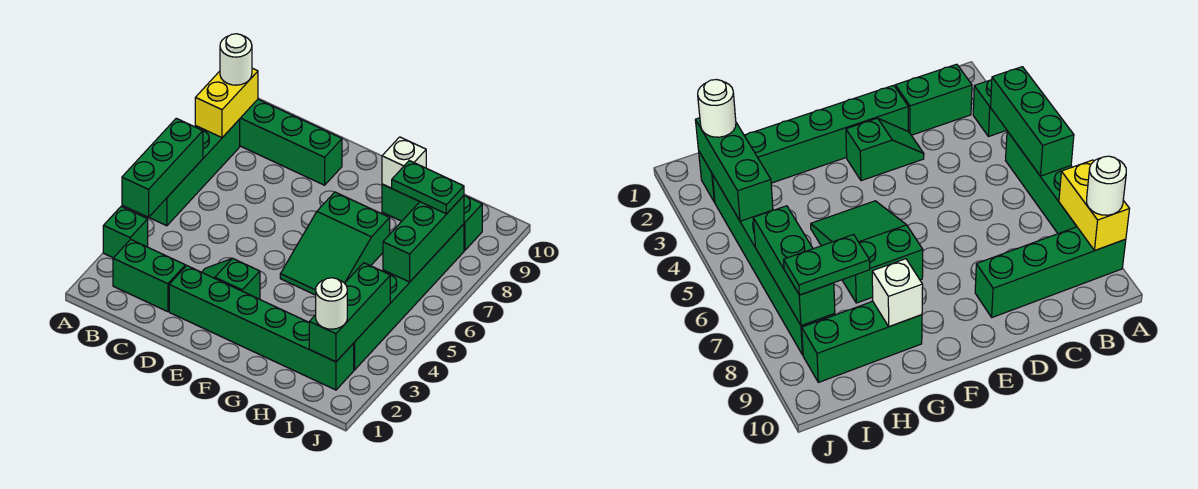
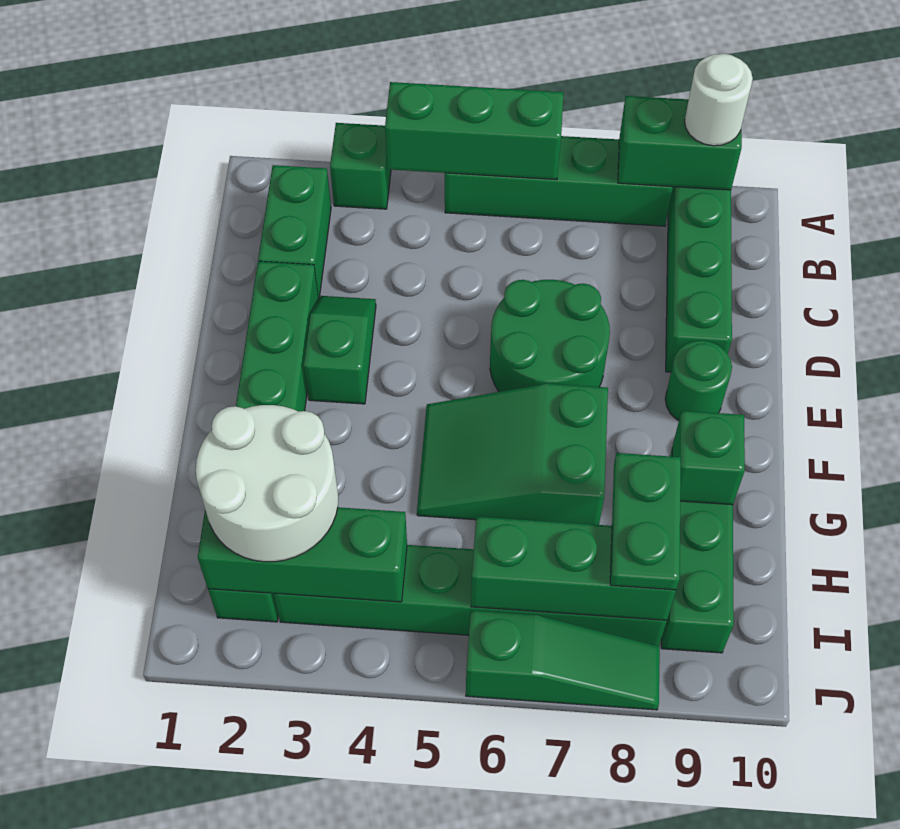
yellow 1x2 brick [195,68,258,138] -> green 1x2 brick [618,96,742,190]
none -> green 2x2 round brick [490,280,610,392]
none -> green 1x1 round brick [665,340,732,420]
white 1x1 brick [382,137,426,188] -> green 1x1 brick [672,411,745,505]
white 1x1 round brick [316,278,347,329] -> white 2x2 round brick [196,405,338,562]
none -> green 1x3 slope [466,610,660,710]

